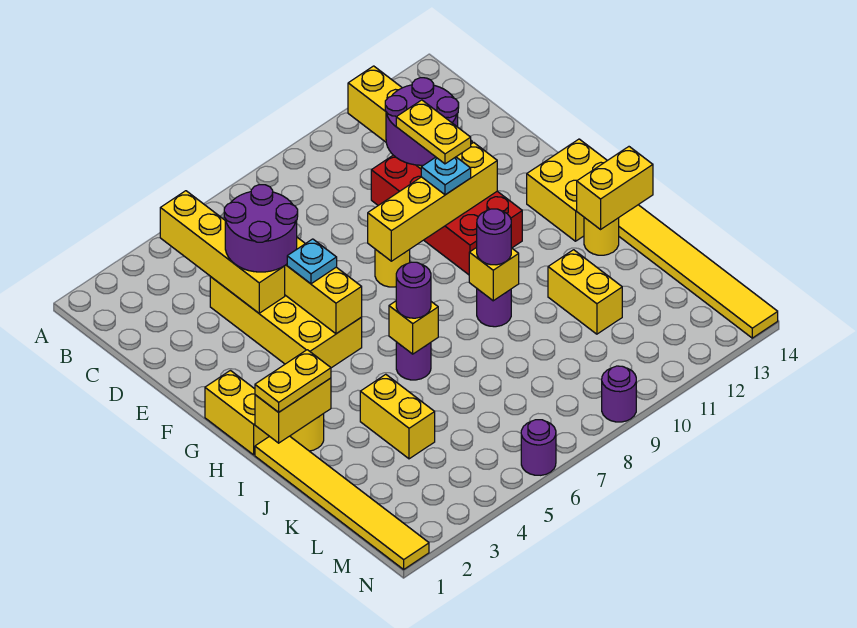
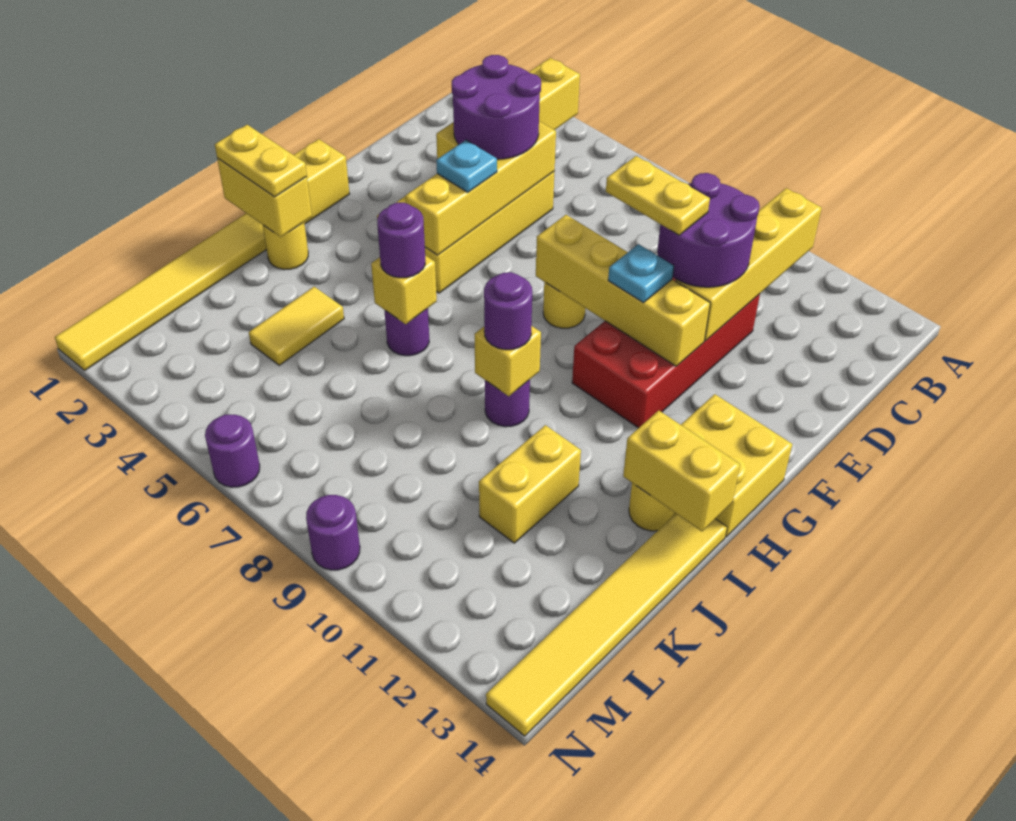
yellow 1x2 plate [396,100,471,164] -> yellow 1x2 plate turned to [606,156,710,235]
yellow 1x2 brick [360,374,435,459] -> yellow 1x2 tile [249,287,344,365]

